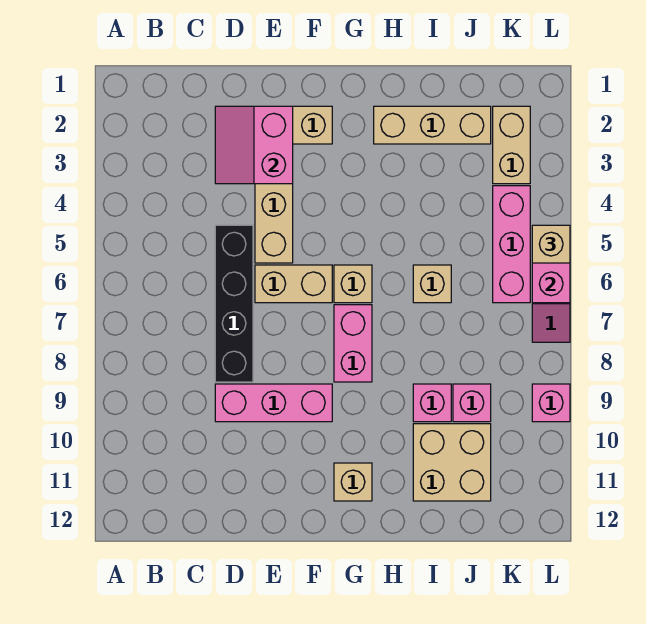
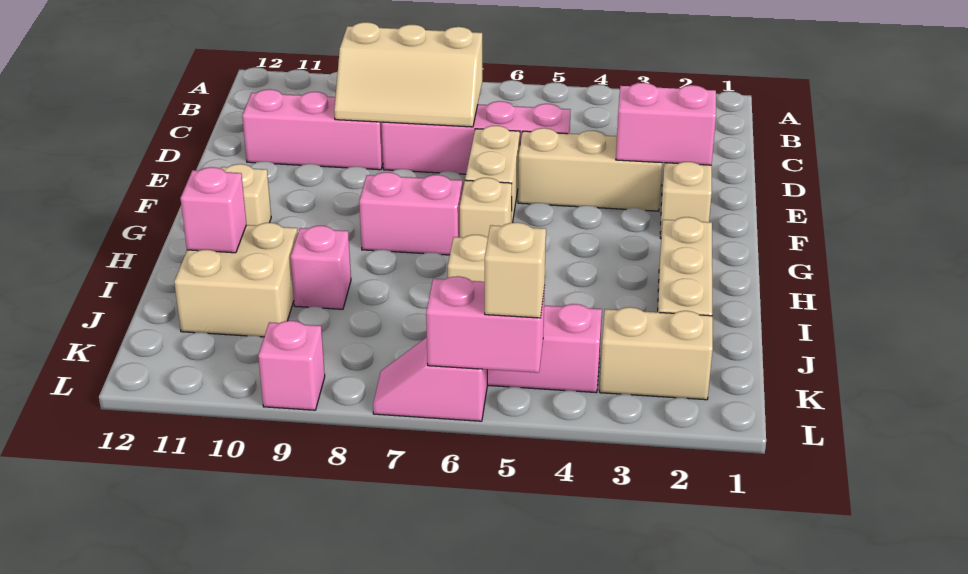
none -> tan 2x3 slope [334,22,482,127]
black 1x4 brick [215,225,253,382] -> pink 1x4 brick [382,101,570,174]
pink 1x3 brick [215,384,332,422] -> pink 1x3 brick turned to [242,89,383,170]
pink 1x1 brick [453,384,491,422] -> pink 1x1 brick moved to [180,167,246,253]

